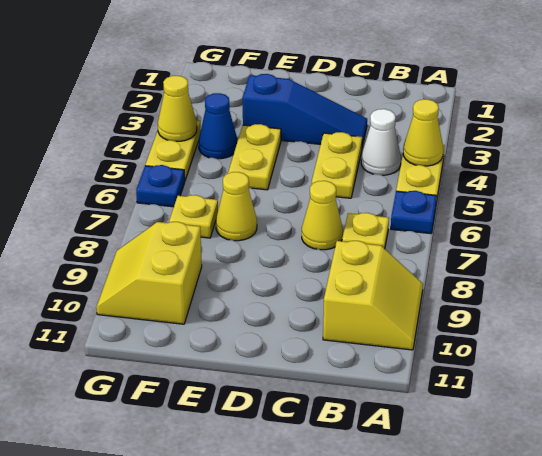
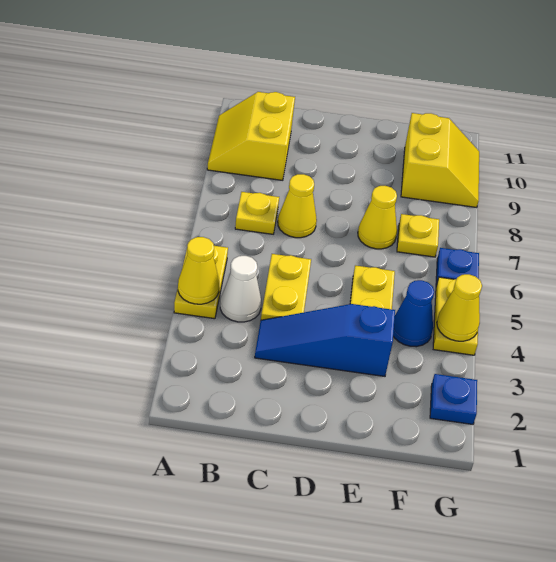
blue 1x1 plate [391,191,437,234] -> blue 1x1 plate moved to [430,374,477,424]

